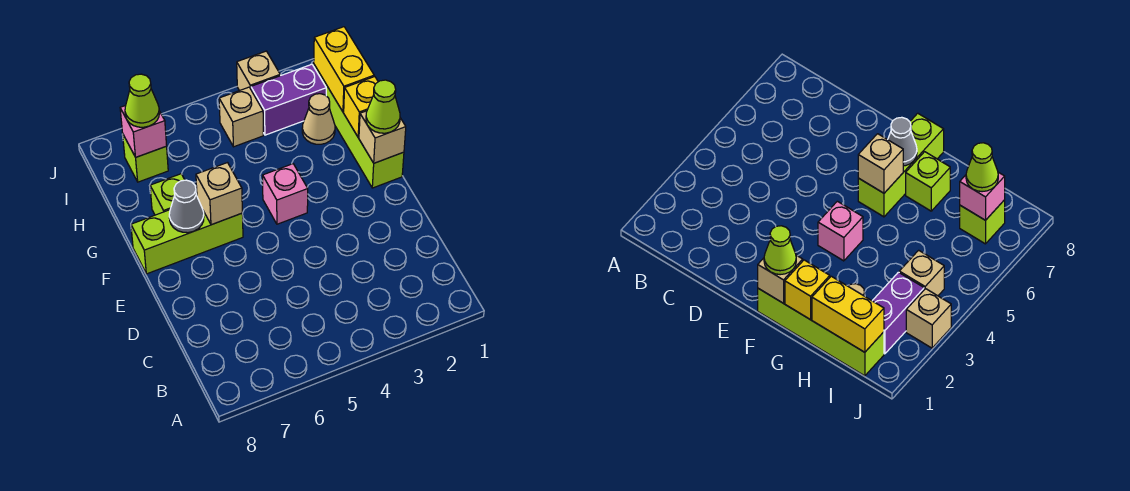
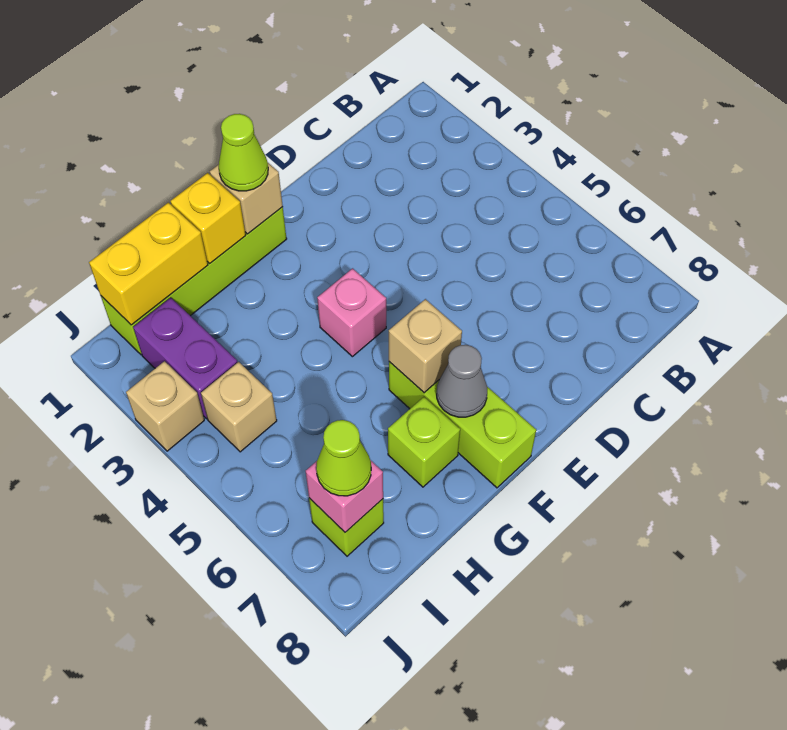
tan 1x1 cone [302,94,335,144] -> none

